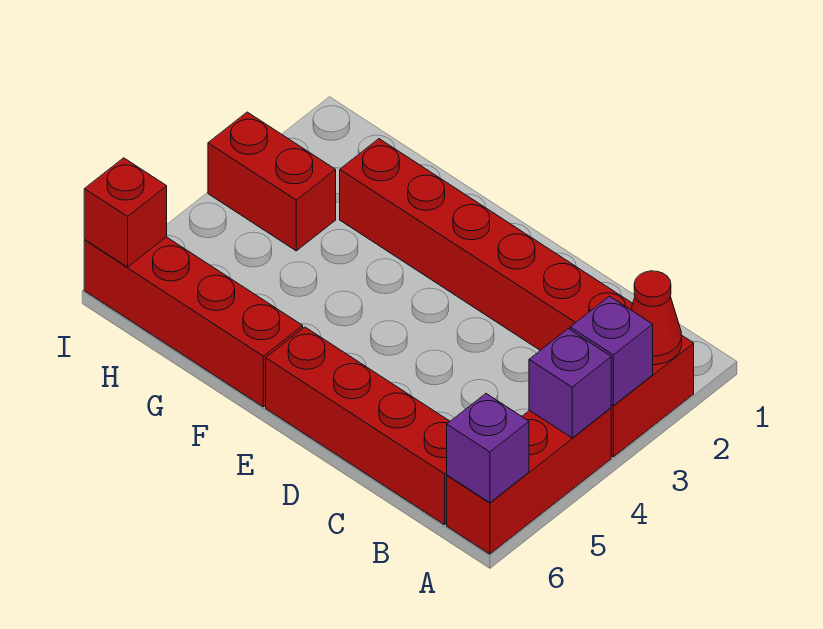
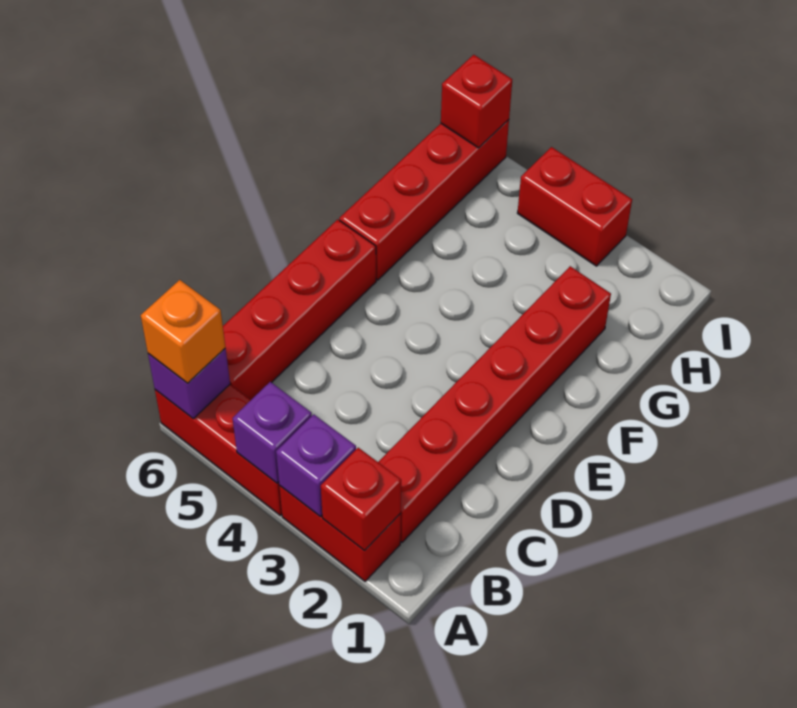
red 1x1 cone [631,271,682,365] -> red 1x1 brick [321,448,401,551]
none -> orange 1x1 brick [141,280,225,383]
red 1x2 brick [208,112,336,251] -> red 1x2 brick turned to [518,147,632,266]

